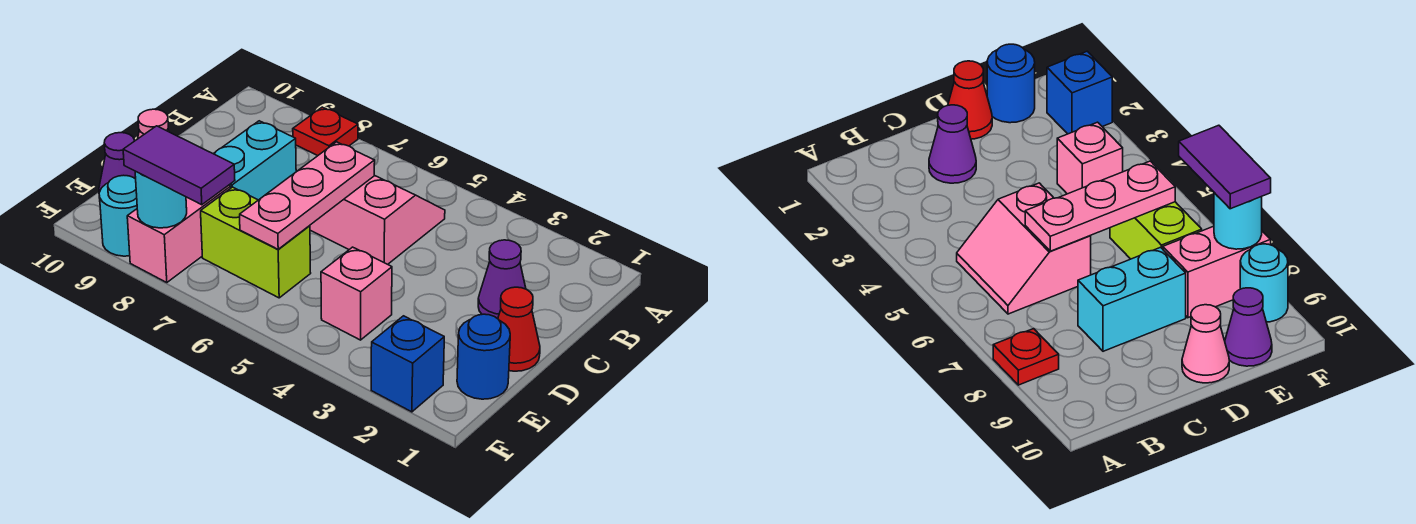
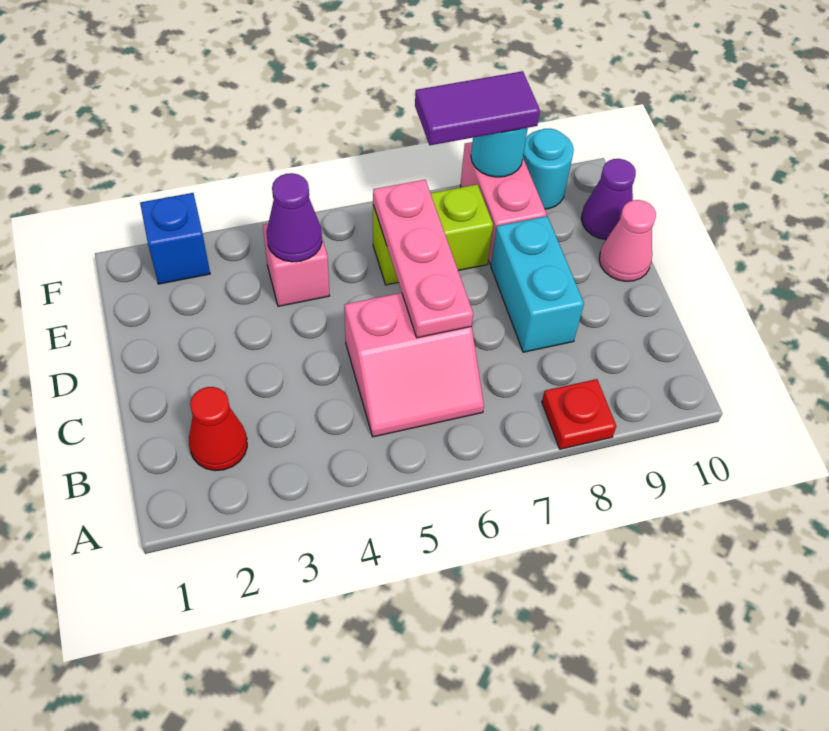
purple 1x1 cone [478,240,526,319] -> purple 1x1 cone moved to [267,173,322,262]
red 1x1 cone [498,287,540,371] -> red 1x1 cone moved to [189,387,247,471]
blue 1x1 round brick [457,314,510,399] -> none

